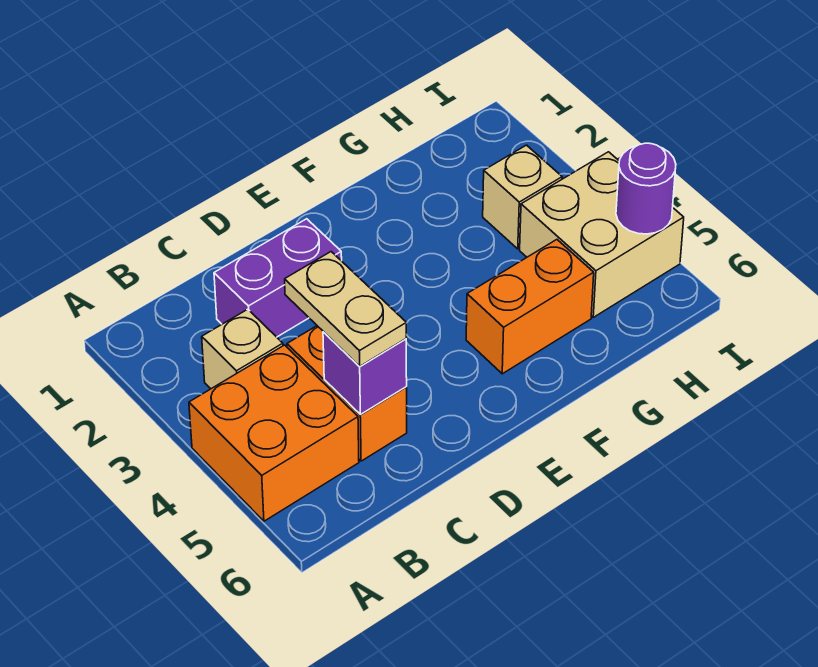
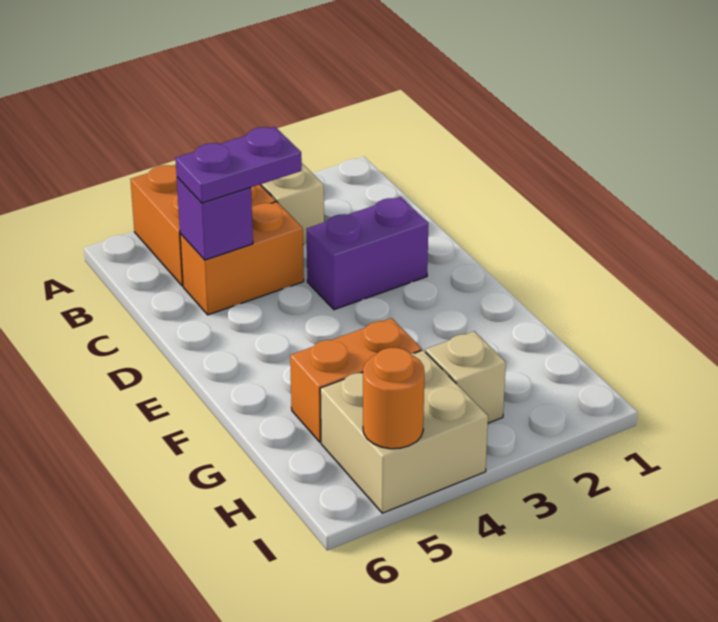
purple 1x2 brick [214,219,342,337] -> purple 1x2 brick turned to [306,197,428,310]
tan 1x2 plate [285,252,406,366] -> purple 1x2 plate [176,127,302,203]
orange 1x2 brick [466,240,594,374] -> orange 1x2 brick turned to [290,318,422,442]
purple 1x1 round brick [616,143,676,234] -> orange 1x1 round brick [363,348,425,449]

